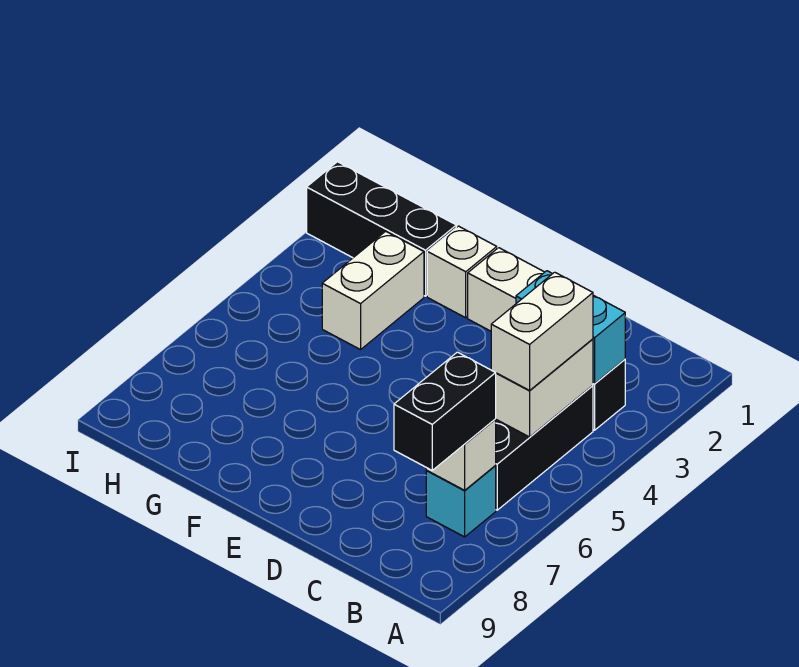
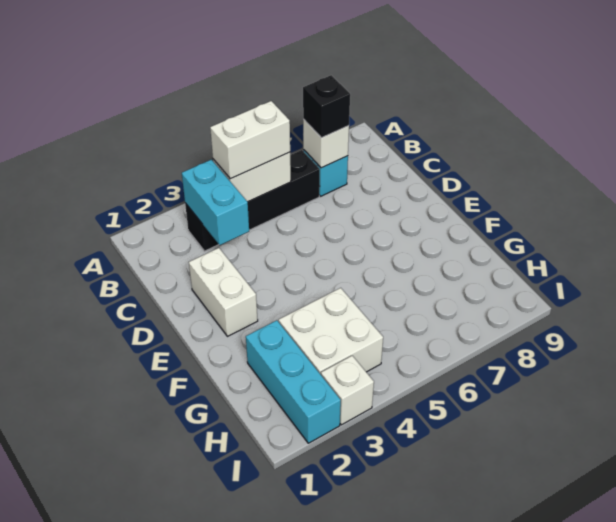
black 1x2 brick [394,352,496,470] -> black 1x1 brick [303,75,350,138]
white 1x1 brick [427,226,497,318] -> white 1x1 brick moved to [321,356,374,425]
black 1x3 brick [307,162,456,296] -> cyan 1x3 brick [246,320,341,443]
white 1x2 brick [322,231,424,350] -> white 2x2 brick [279,288,383,374]

